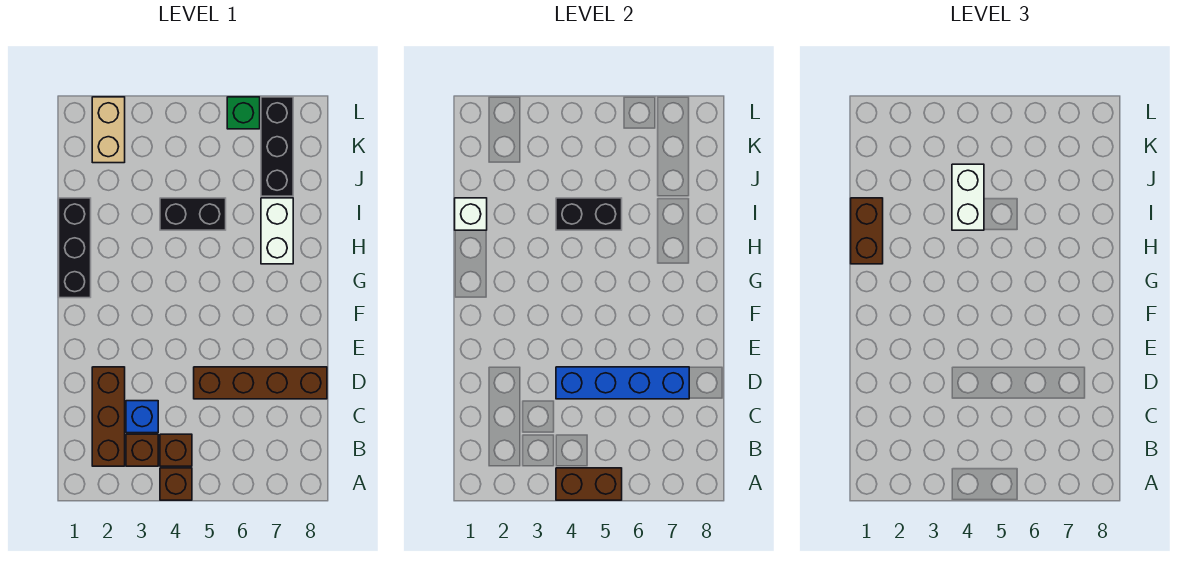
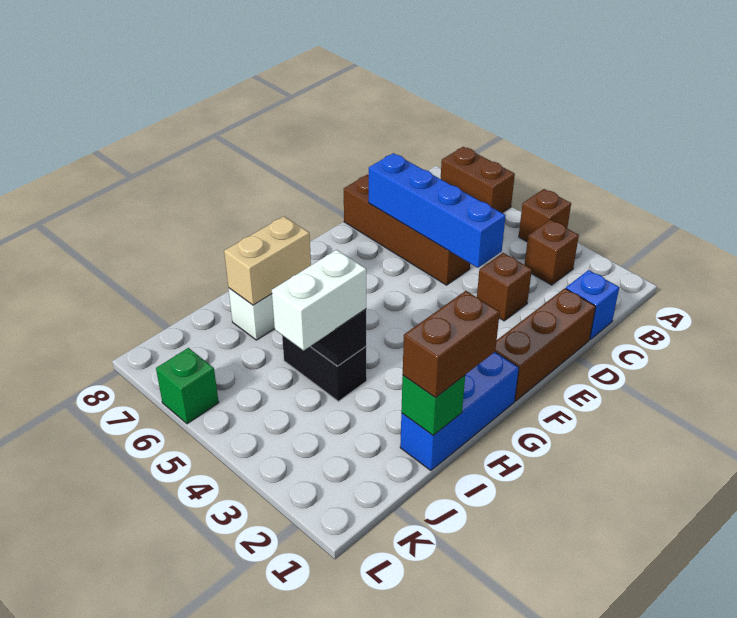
brown 1x2 brick [556,468,622,500] -> brown 1x2 brick moved to [441,147,515,213]
brown 1x3 brick [92,367,125,466] -> brown 1x3 brick moved to [495,288,596,401]
brown 1x1 brick [160,434,192,466] -> brown 1x1 brick moved to [477,253,532,321]
blue 1x1 brick [126,401,158,433] -> blue 1x1 brick moved to [566,270,619,339]
black 1x3 brick [59,198,91,298] -> blue 1x3 brick [400,352,519,471]
white 1x1 brick [455,198,487,230] -> green 1x1 brick [401,375,465,435]
black 1x3 brick [261,97,293,196] -> none
tan 1x2 brick [92,97,125,163] -> tan 1x2 brick moved to [224,216,311,305]

